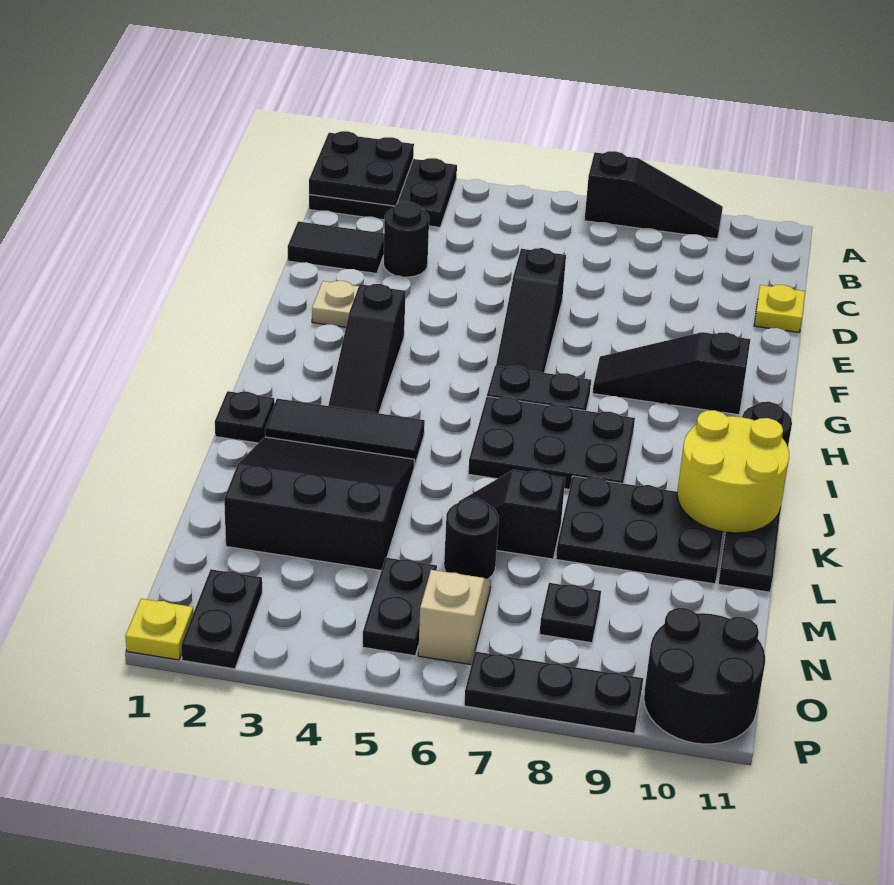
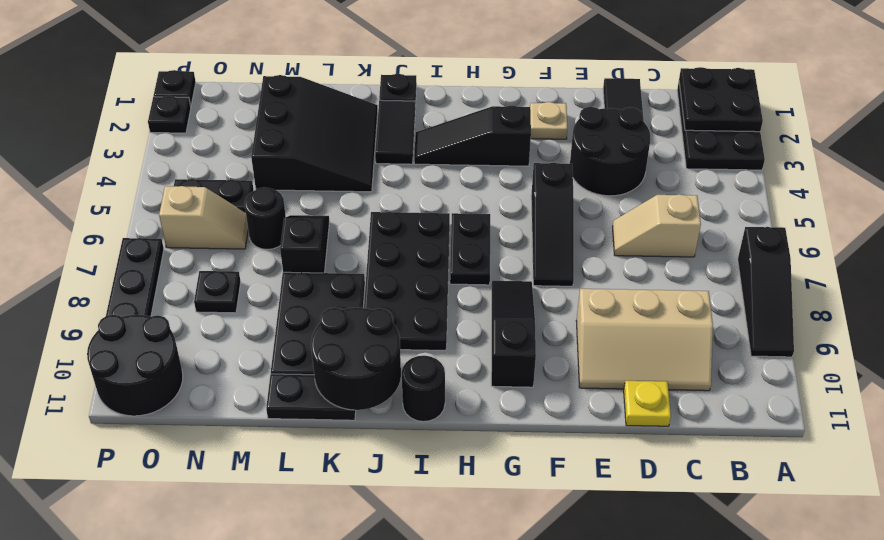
none -> tan 1x2 slope [613,194,701,257]
none -> tan 2x3 slope [576,289,713,391]
black 1x1 round brick [383,202,429,277] -> black 2x2 round brick [570,107,650,196]
black 1x3 slope [496,248,566,373] -> black 1x3 slope turned to [531,163,574,286]
black 2x3 plate [468,396,635,489] -> black 2x4 plate [364,212,450,350]
black 1x3 tile [265,399,425,466] -> black 1x2 tile [375,100,415,164]
yellow 2x2 round brick [677,410,789,533] -> black 2x2 round brick [311,307,401,410]
black 1x2 plate [181,569,262,669] -> black 1x1 plate [148,96,191,133]
yellow 1x1 plate [125,599,193,660] -> black 1x1 plate [154,70,196,106]

